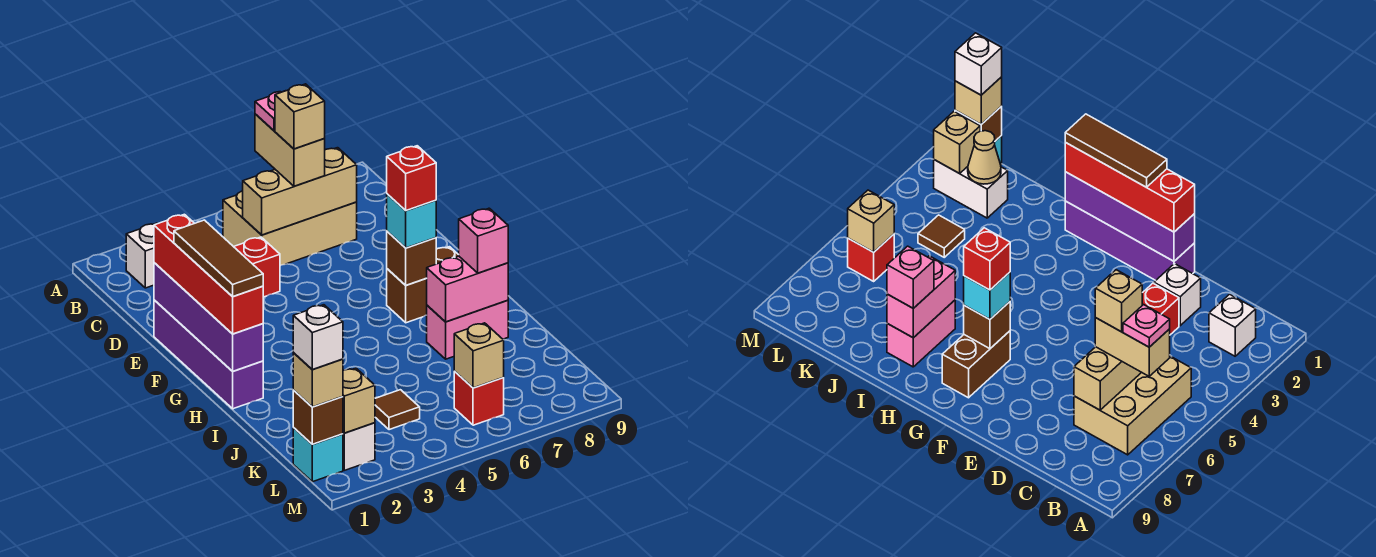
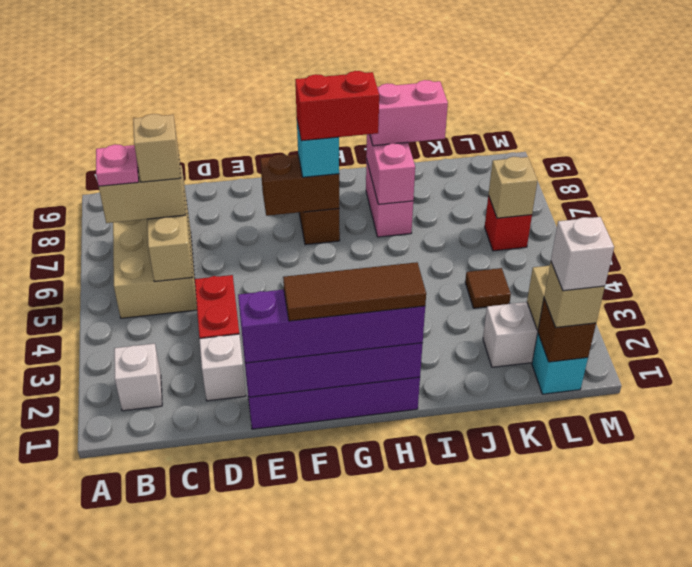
red 1x4 brick [154,214,263,334] -> purple 1x4 brick [238,290,425,363]
brown 1x1 brick [387,231,436,285] -> brown 1x2 brick [260,154,339,216]
red 1x1 brick [387,146,436,211] -> red 1x2 brick [295,71,379,141]
pink 1x1 brick [459,208,508,273] -> pink 1x2 brick [370,80,448,146]
tan 1x1 cone [968,131,1001,184] -> none

